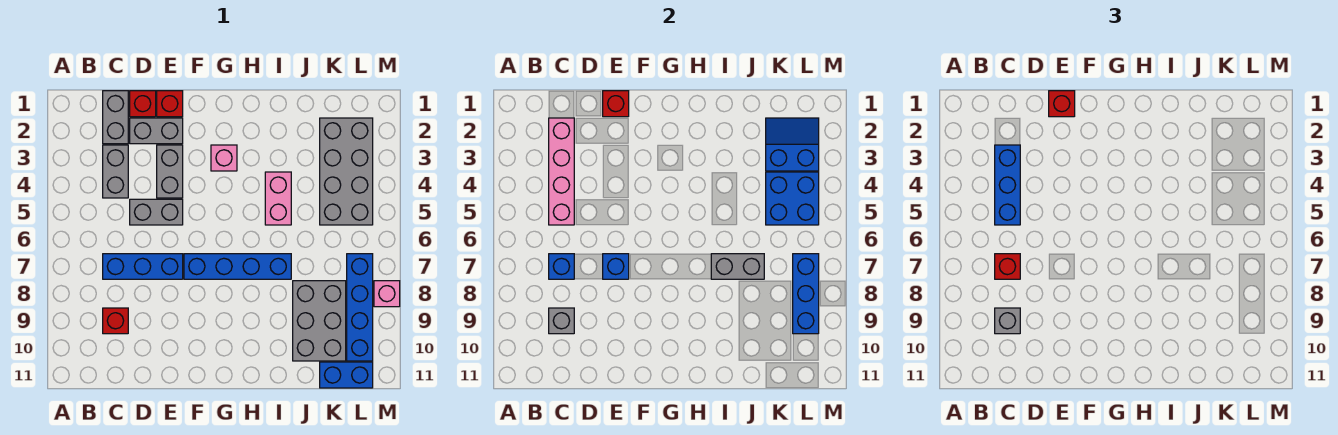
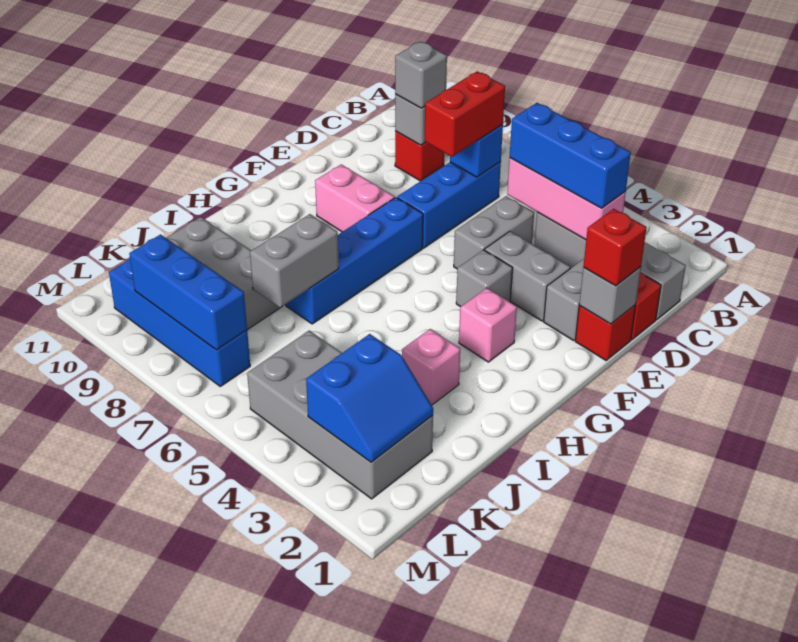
pink 1x4 brick [549,118,574,225] -> pink 1x3 brick [507,158,626,240]
red 1x1 brick [995,254,1020,279] -> red 1x2 brick [425,71,505,157]
red 1x1 brick [603,91,629,117] -> grey 1x1 brick [579,267,641,324]
blue 1x1 brick [603,254,629,279] -> none
none -> grey 1x1 brick [456,250,513,307]
pink 1x2 brick [265,172,291,225] -> pink 1x2 brick moved to [315,164,395,232]
blue 2x2 brick [766,172,819,225] -> none
blue 1x2 brick [320,362,373,388] -> none
pink 1x1 brick [374,281,400,307] -> pink 1x1 brick moved to [402,329,460,405]

